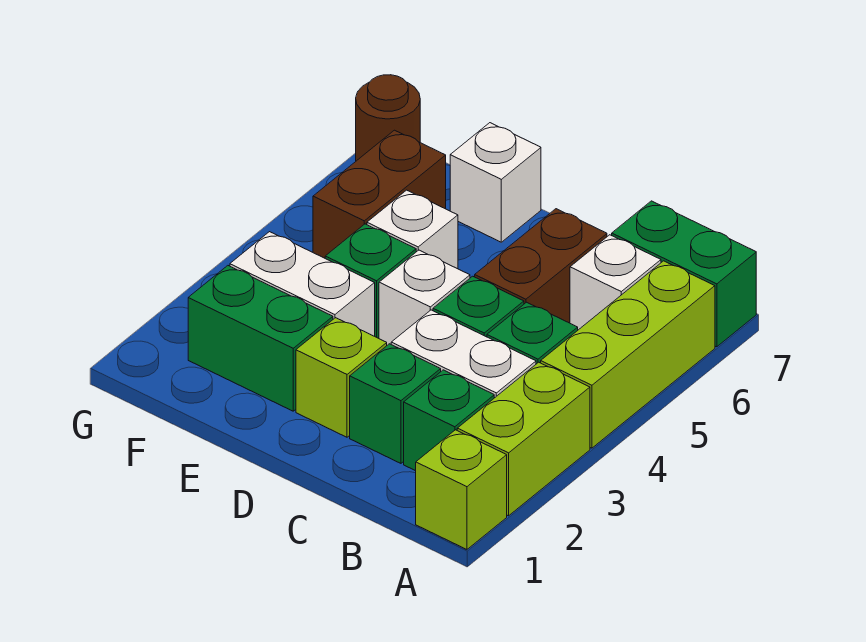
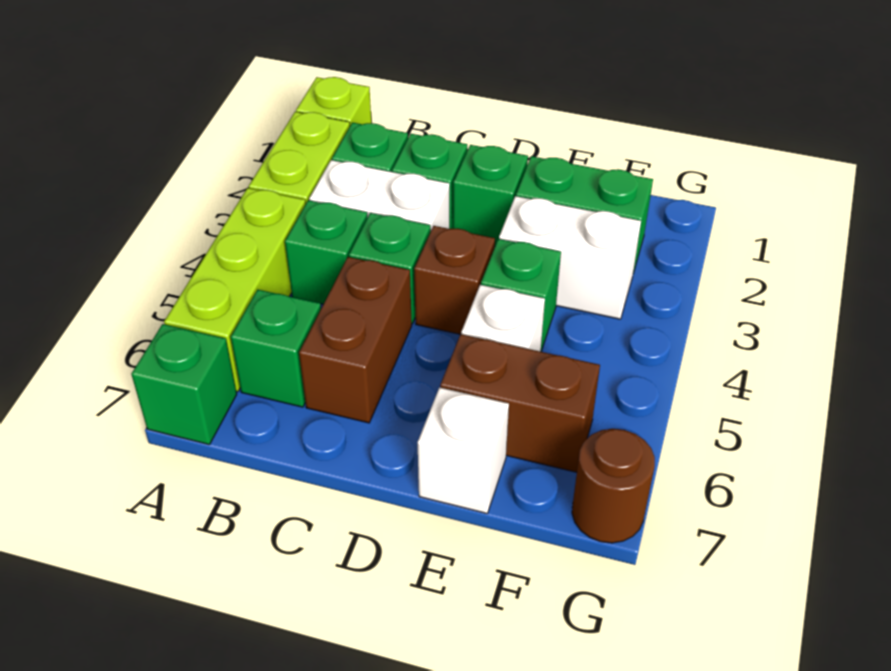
green 1x2 brick [612,201,756,347] -> green 1x1 brick [131,324,237,444]
white 1x1 brick [570,235,661,330] -> green 1x1 brick [231,290,321,407]
lime 1x1 brick [296,318,387,437] -> green 1x1 brick [453,145,528,246]
white 1x1 brick [379,250,470,345] -> brown 1x1 brick [414,226,495,334]
brown 1x2 brick [313,130,446,258] -> brown 1x2 brick turned to [440,334,600,472]

